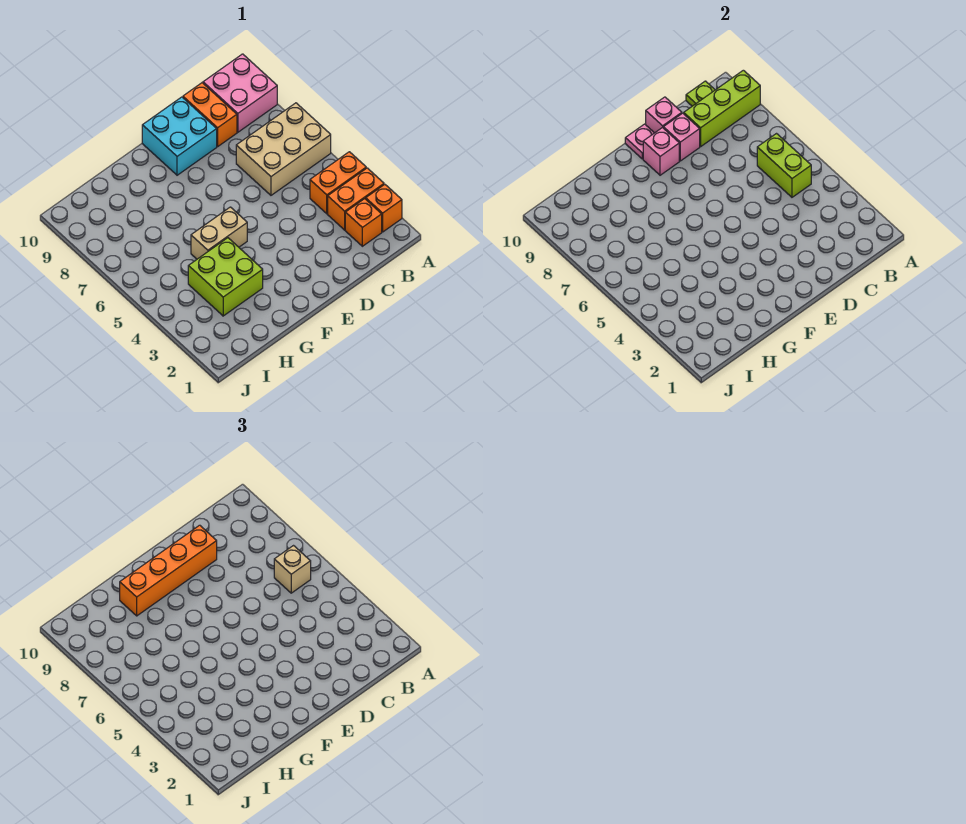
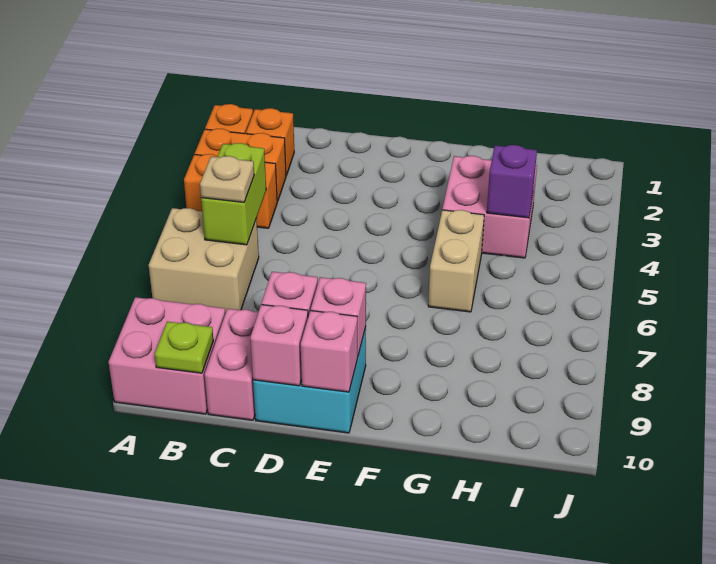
tan 2x3 brick [236,103,331,195] -> tan 2x2 brick [149,208,259,313]
lime 1x3 brick [684,70,760,146] -> none
tan 1x1 brick [274,546,311,593] -> tan 1x1 plate [200,156,254,202]
orange 1x2 brick [183,83,237,146] -> pink 1x2 brick [204,309,258,420]
orange 1x4 brick [120,525,217,616] -> none
pink 1x1 plate [625,124,654,159] -> pink 1x1 brick [301,311,357,392]
tan 1x2 brick [191,207,247,259] -> tan 1x2 brick turned to [428,210,484,312]
lime 2x2 brick [188,238,263,316] -> pink 2x2 brick [442,156,537,258]
none -> purple 1x1 brick [487,145,537,218]

